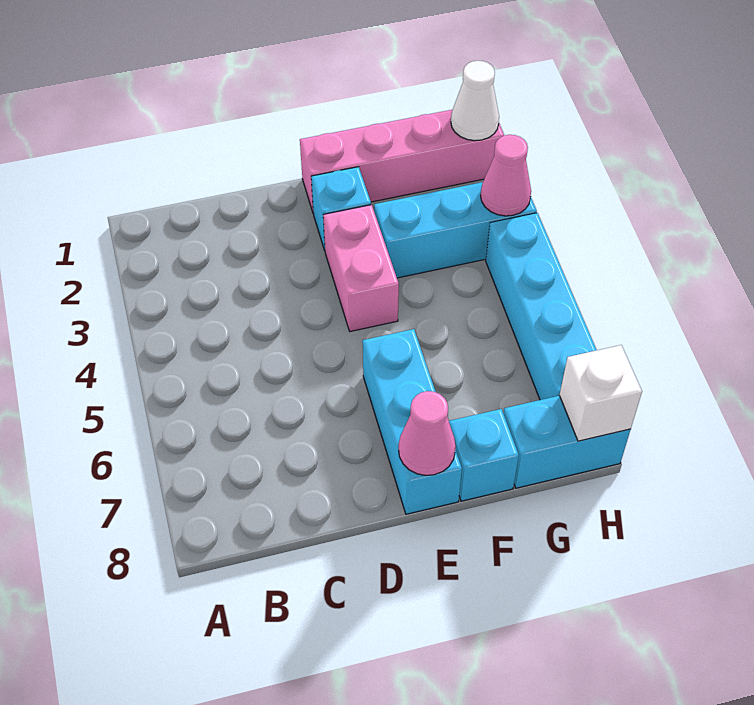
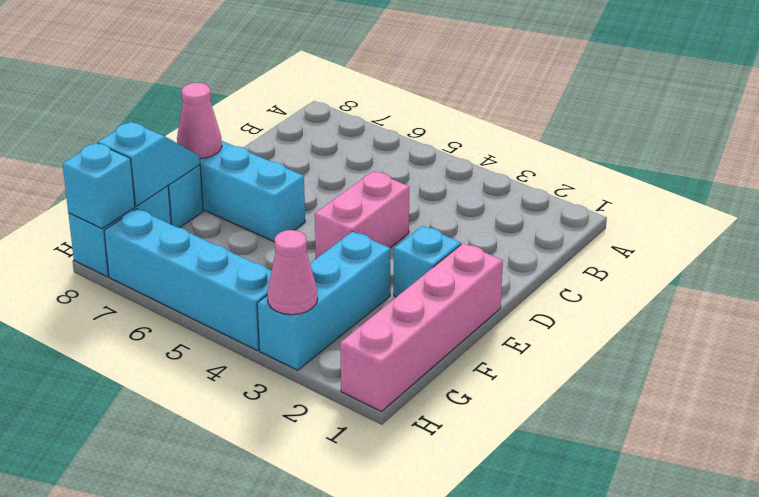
pink 1x2 brick [323,205,399,331] -> pink 1x2 brick turned to [315,171,409,258]
none -> cyan 1x2 slope [98,122,200,206]
white 1x1 cone [451,61,499,141] -> none
white 1x1 brick [559,345,642,441] -> cyan 1x1 brick [63,143,135,228]

